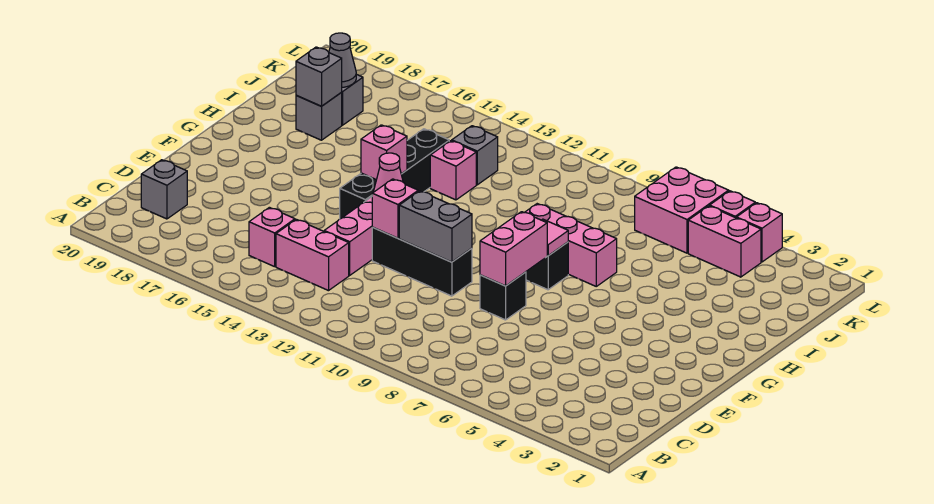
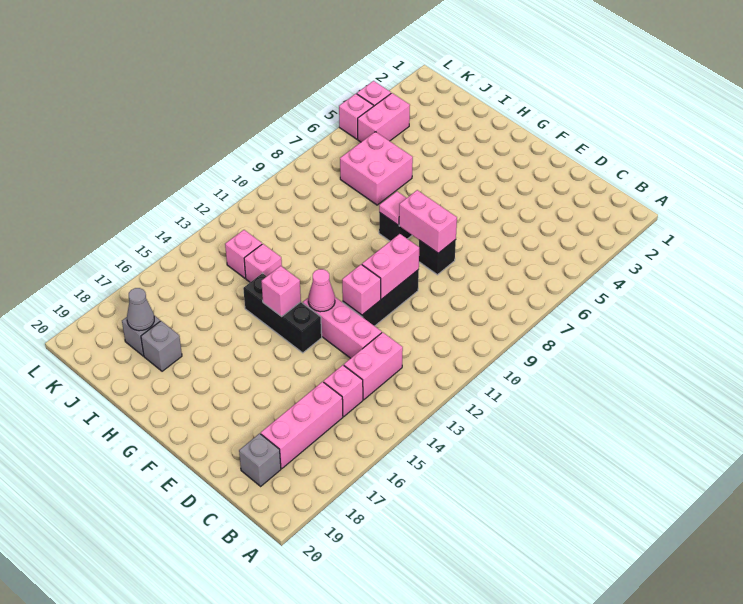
grey 1x2 brick [399,191,472,262] -> pink 1x2 brick [362,234,419,299]
black 1x4 brick [340,129,449,219] -> black 1x3 brick [243,273,322,353]
pink 1x3 brick [524,204,617,286] -> pink 1x3 brick moved to [261,382,343,469]
grey 1x1 brick [296,47,342,106] -> none
grey 1x1 brick [452,126,498,185] -> pink 1x1 brick [225,230,262,278]
pink 2x2 brick [635,167,729,253] -> pink 2x2 brick moved to [340,132,413,205]

